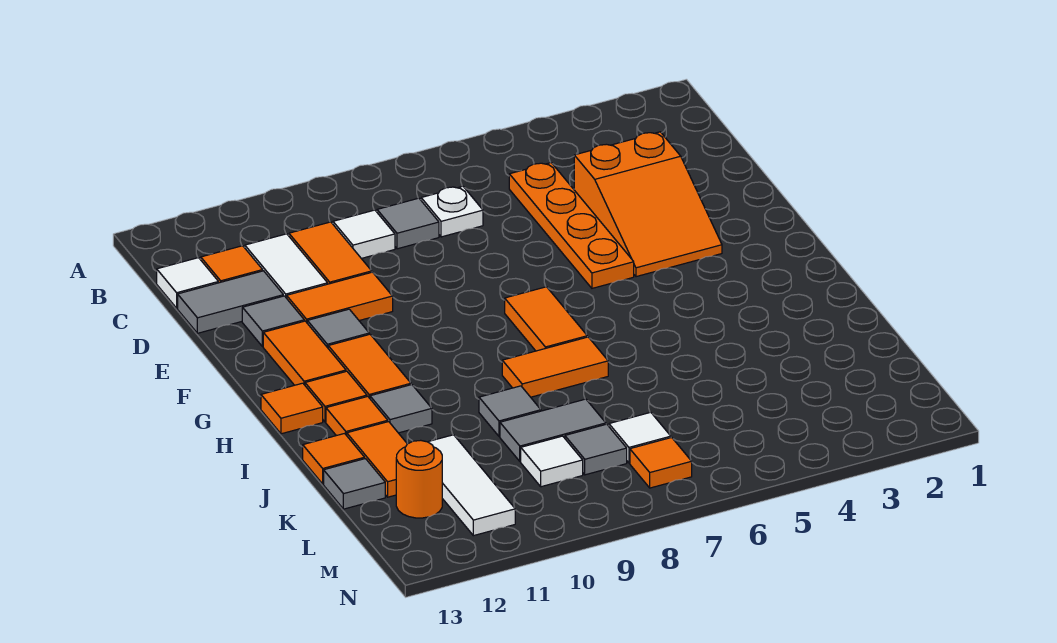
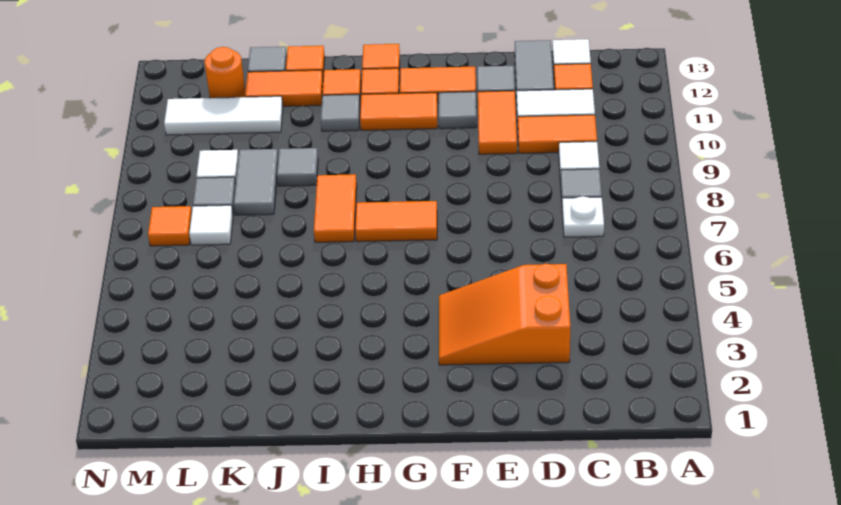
orange 1x4 plate [509,163,634,288] -> none

